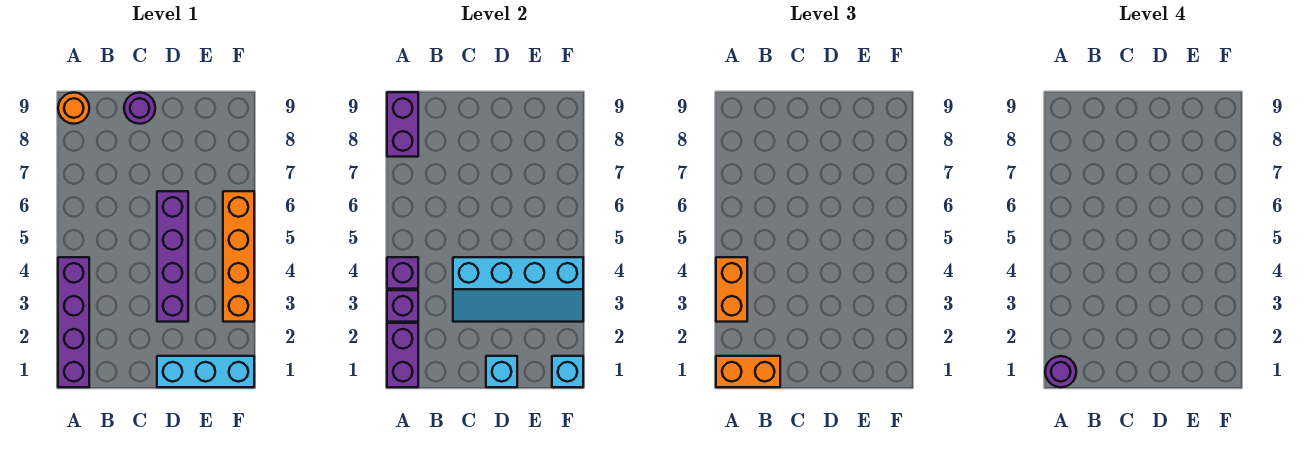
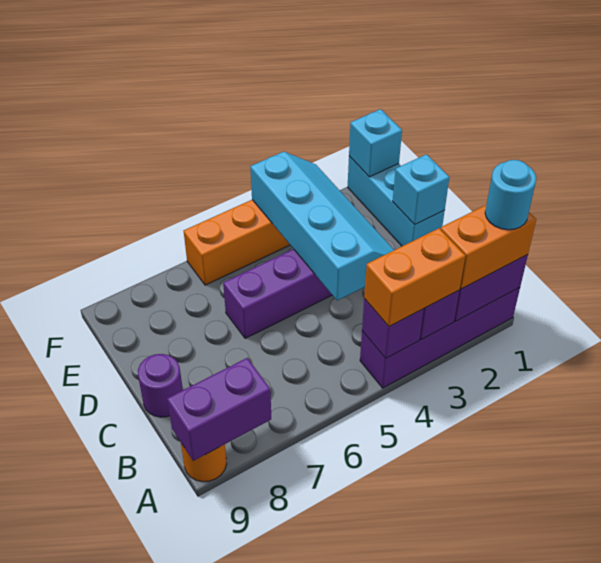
orange 1x2 brick [716,356,780,387] -> orange 1x2 brick turned to [441,205,536,289]
purple 1x1 round brick [1045,356,1076,387] -> cyan 1x1 round brick [485,160,536,230]

